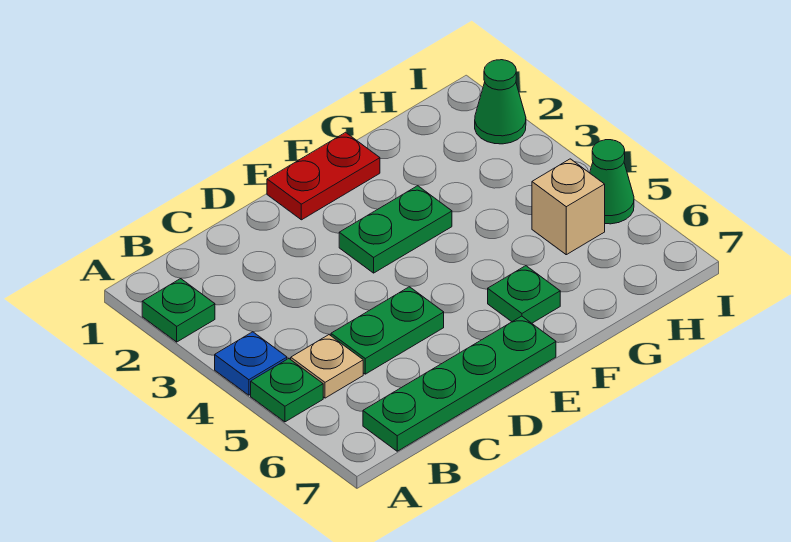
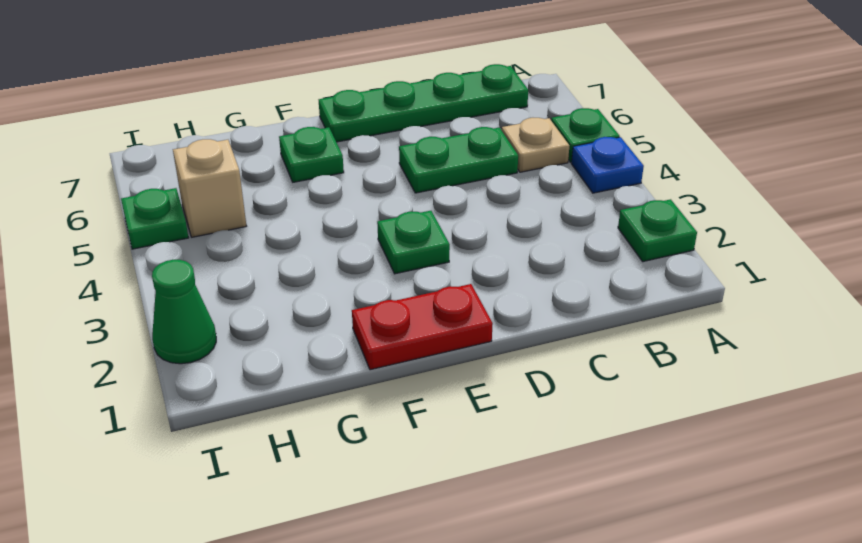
green 1x2 plate [339,186,452,273] -> green 1x1 plate [377,211,450,274]
green 1x1 cone [590,140,634,224] -> green 1x1 plate [121,188,188,249]

